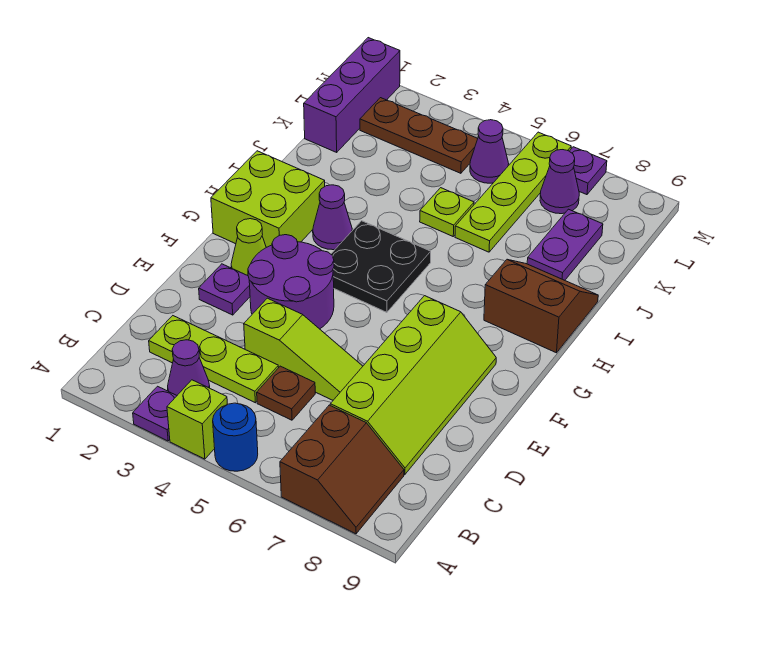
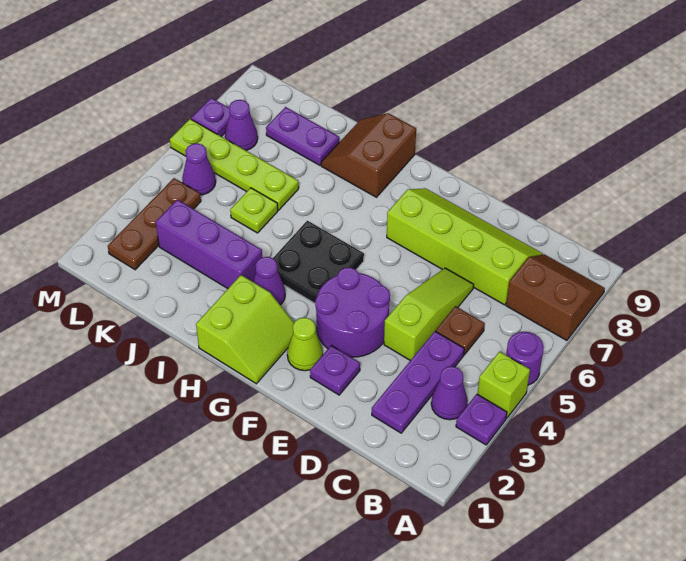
blue 1x1 round brick [213,403,258,471] -> purple 1x1 round brick [506,332,544,385]
lime 1x3 plate [149,316,279,403] -> purple 1x3 plate [372,331,464,433]
lime 2x2 brick [211,151,325,247] -> lime 2x2 slope [196,275,294,384]
purple 1x3 brick [304,38,400,152] -> purple 1x3 brick moved to [156,200,262,288]

